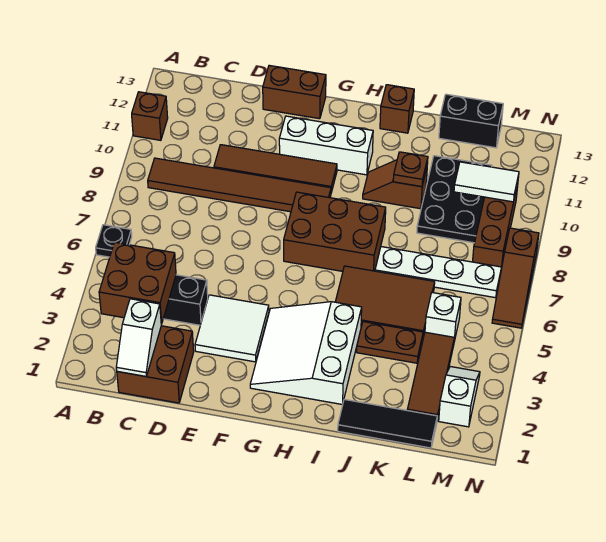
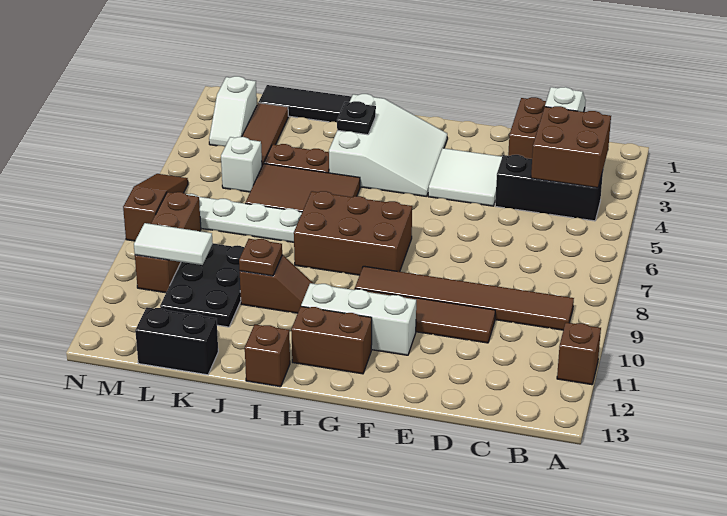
black 1x1 plate [96,225,132,257] -> black 1x1 plate moved to [337,101,376,135]
brown 1x2 brick [263,65,326,119] -> brown 1x2 brick moved to [291,306,372,374]

